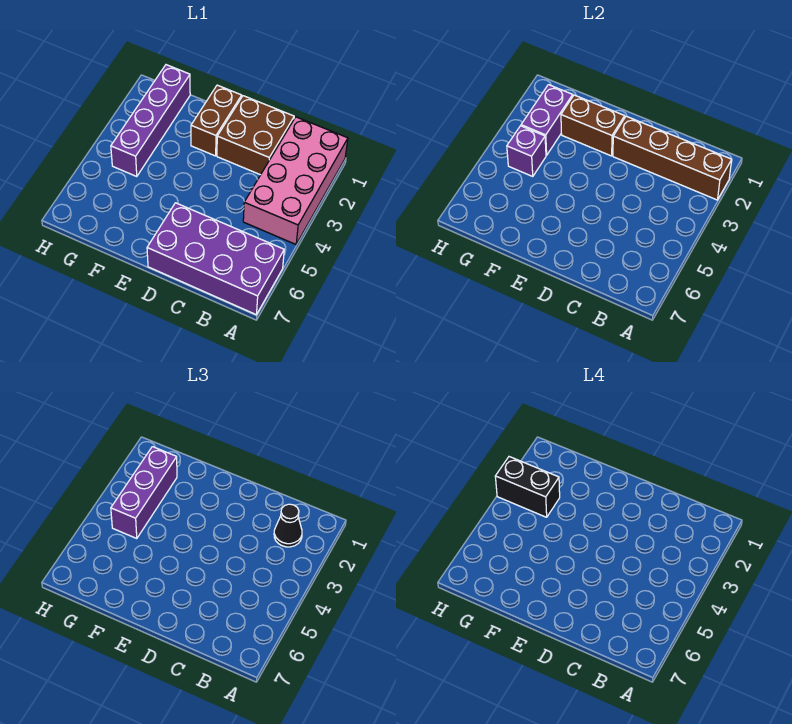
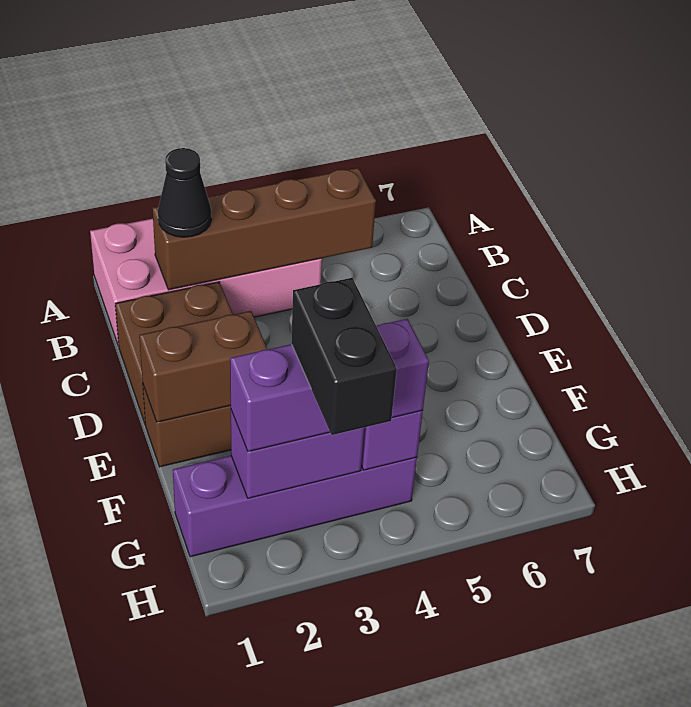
brown 1x4 brick [613,116,732,200] -> brown 1x4 brick turned to [152,168,376,290]
purple 2x4 brick [147,203,284,315] -> none
brown 1x2 brick [561,95,625,156] -> brown 1x2 brick turned to [139,311,268,422]

